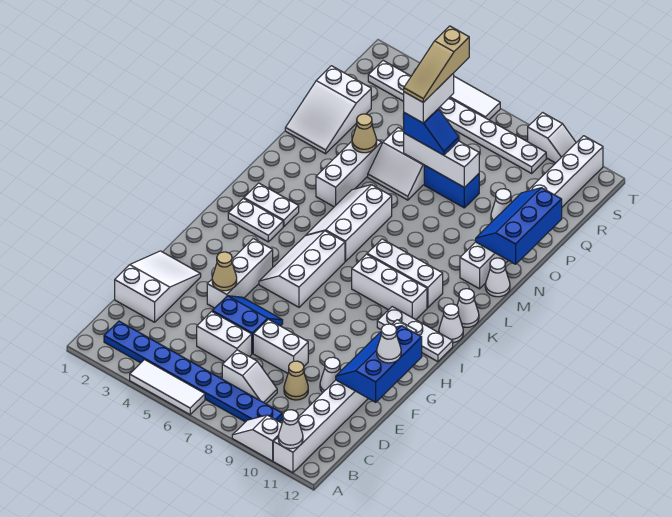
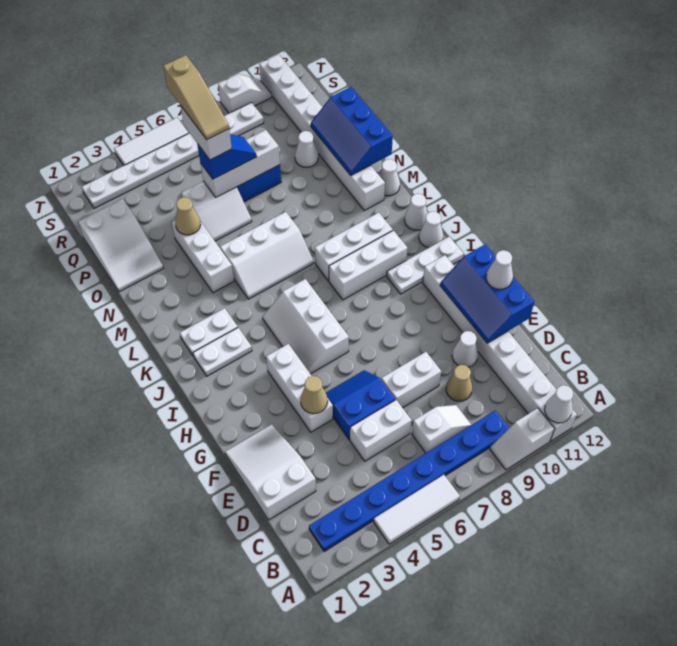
white 2x3 slope [306,185,392,261] -> white 2x3 slope turned to [220,212,313,299]

